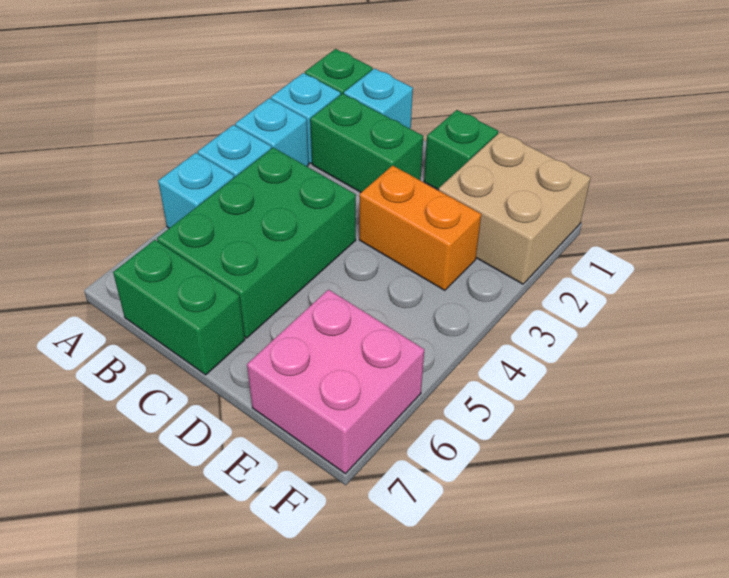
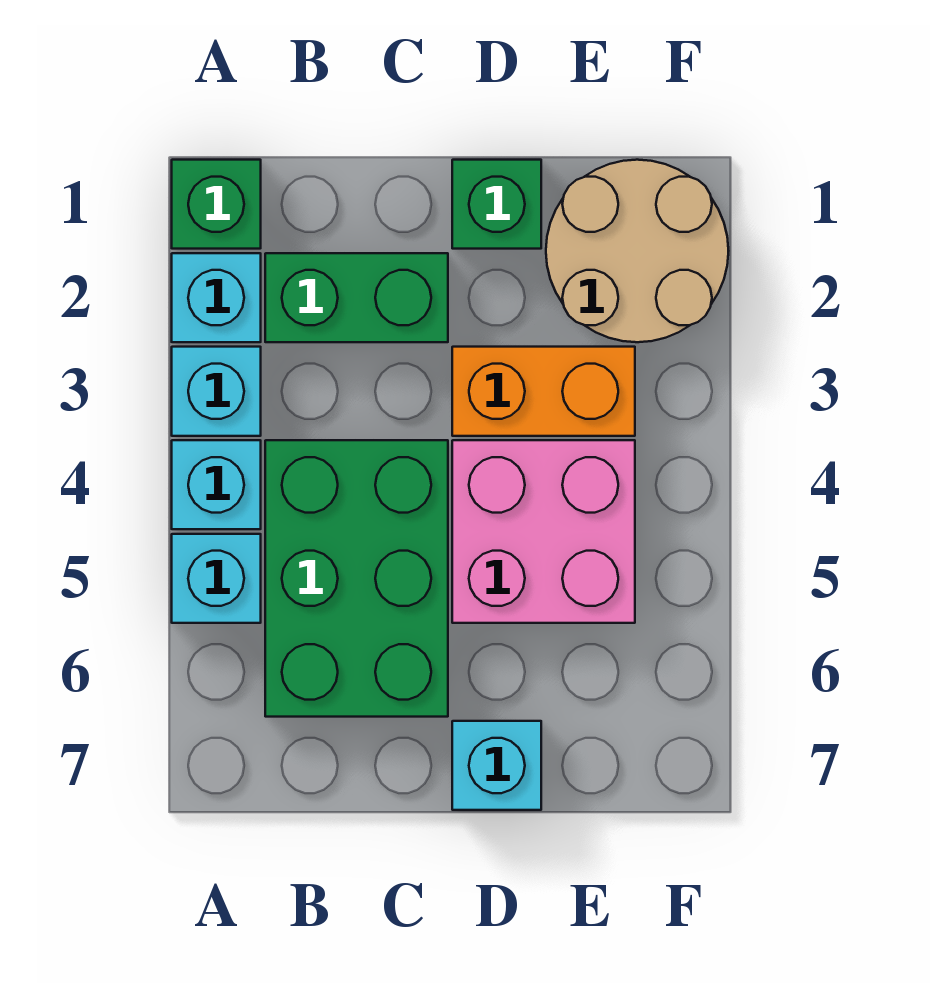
cyan 1x1 brick [344,68,413,129] -> cyan 1x1 brick moved to [452,721,541,810]
green 1x2 brick [113,240,245,375] -> none
tan 2x2 brick [439,132,591,284] -> tan 2x2 round brick [546,160,728,342]
pink 2x2 brick [247,290,424,474] -> pink 2x2 brick moved to [452,440,635,623]

